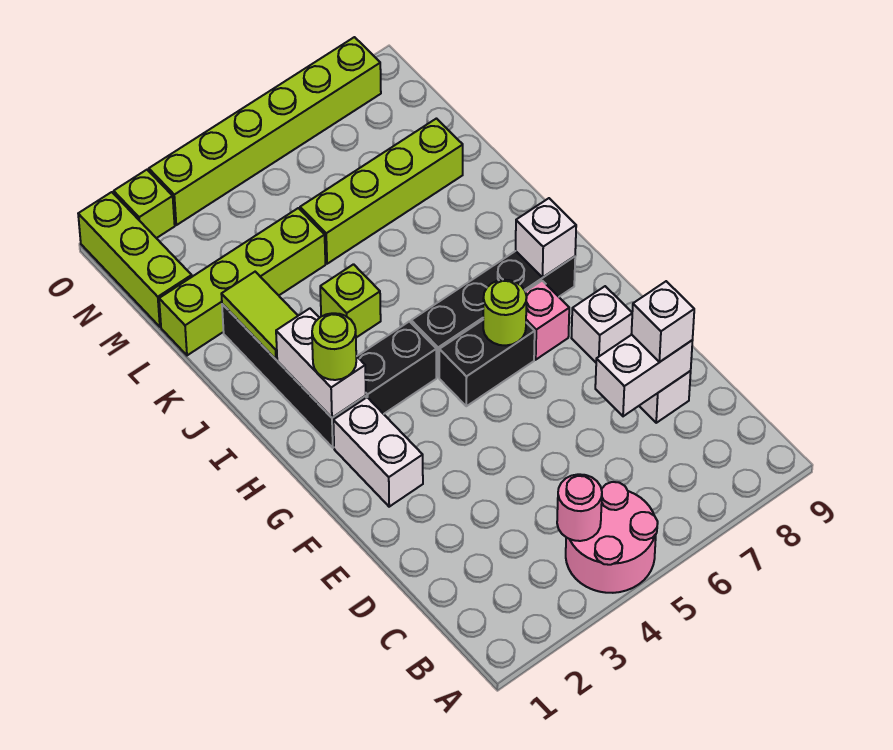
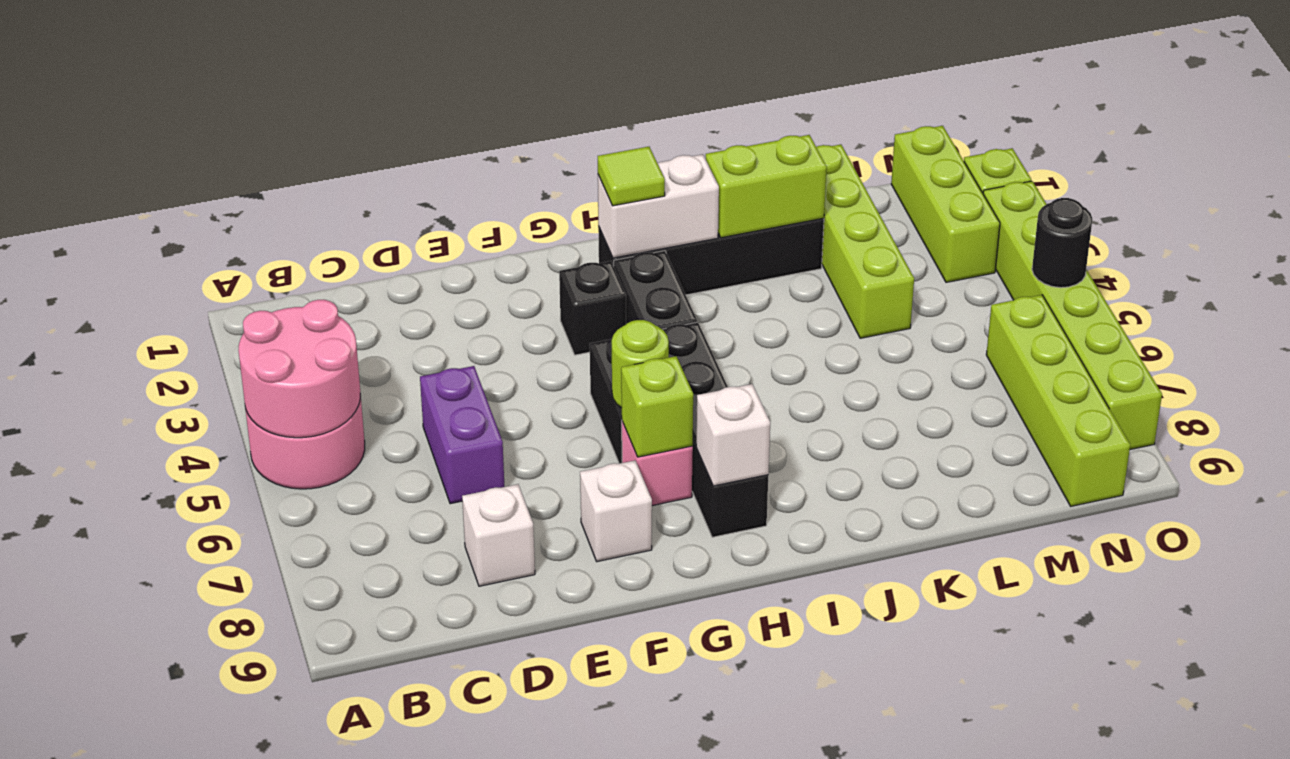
pink 1x1 round brick [557,474,602,541] -> pink 2x2 round brick [238,300,360,438]
none -> purple 1x2 brick [420,366,505,504]
white 1x2 brick [595,335,693,416] -> none
white 1x1 brick [632,281,694,362] -> none
white 1x2 brick [333,397,423,507] -> none
none -> black 1x1 brick [559,261,626,355]
lime 1x1 round brick [312,313,356,380] -> lime 1x1 tile [598,147,665,206]
lime 1x2 tile [221,272,298,359] -> lime 1x2 brick [706,135,827,238]
lime 1x1 brick [320,264,381,338] -> lime 1x1 brick moved to [621,356,693,457]
lime 1x4 brick [300,119,463,264] -> lime 1x4 brick moved to [986,295,1130,506]
lime 1x3 brick [78,192,192,327] -> lime 1x3 brick turned to [891,126,1000,282]
none -> black 1x1 round brick [1032,198,1092,288]

